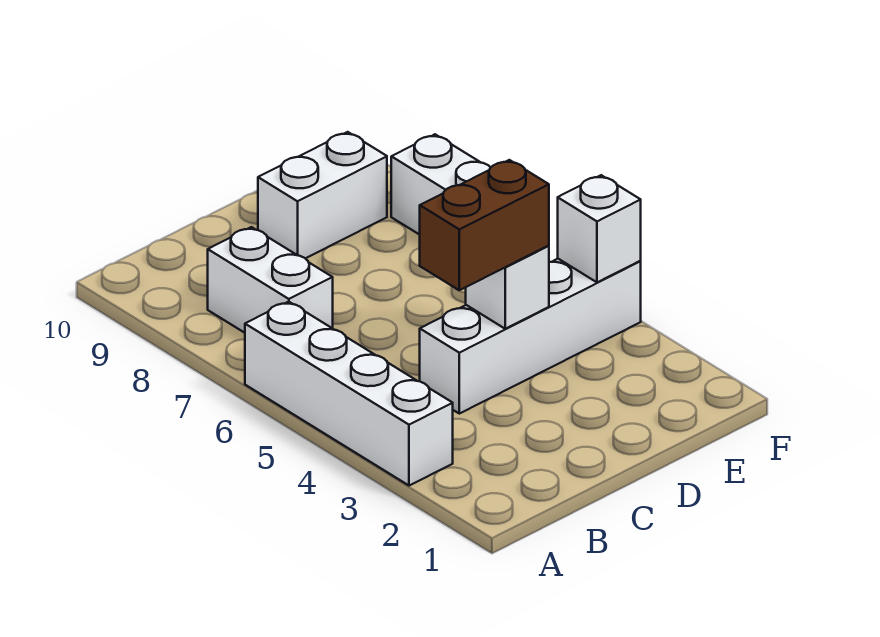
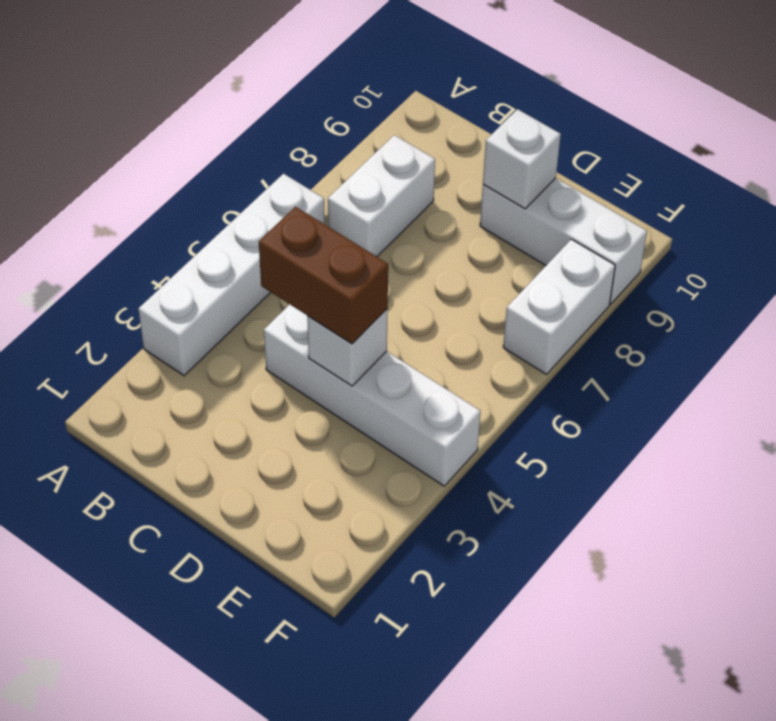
white 1x2 brick [258,132,387,258] -> white 1x3 brick [480,178,647,304]
white 1x1 brick [558,175,641,282] -> white 1x1 brick moved to [483,109,561,209]

